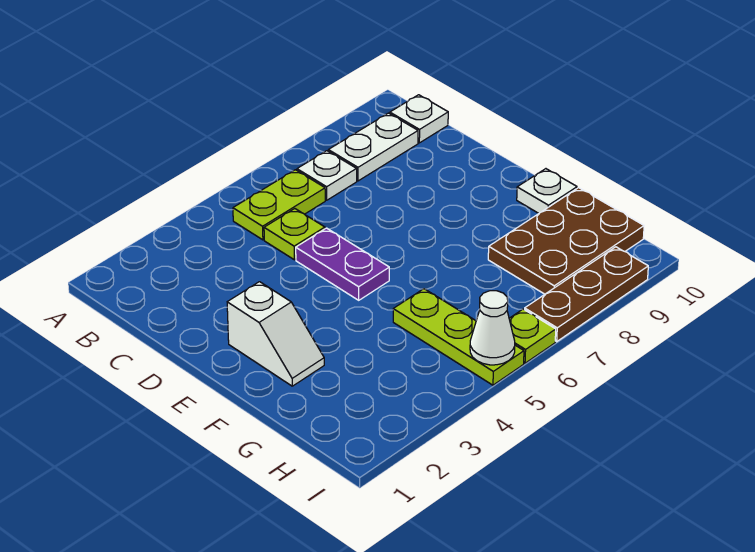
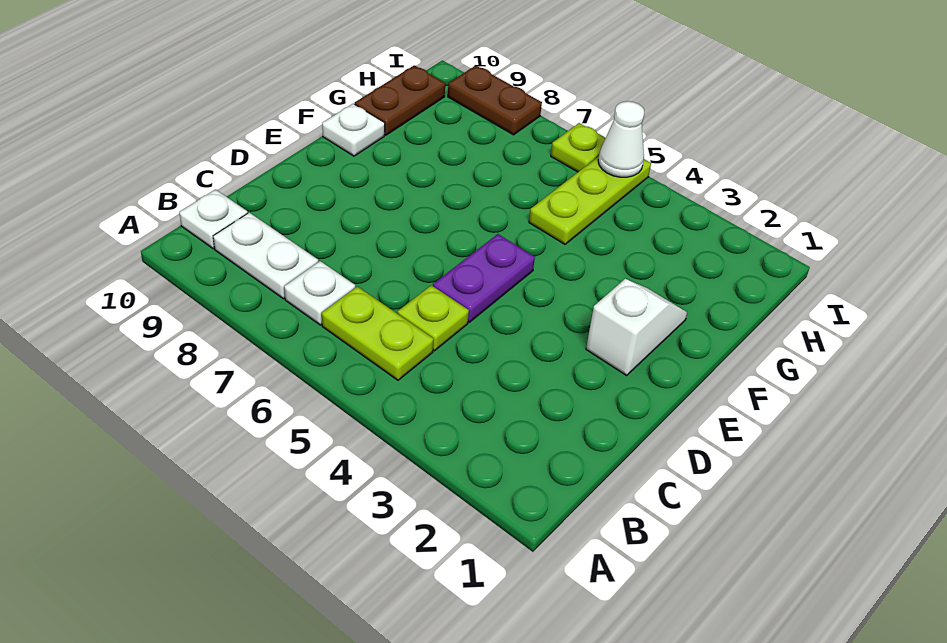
brown 2x3 plate [488,188,644,294] -> brown 1x2 plate [355,65,445,135]
brown 1x3 plate [525,247,648,341] -> brown 1x2 plate [448,65,542,135]

